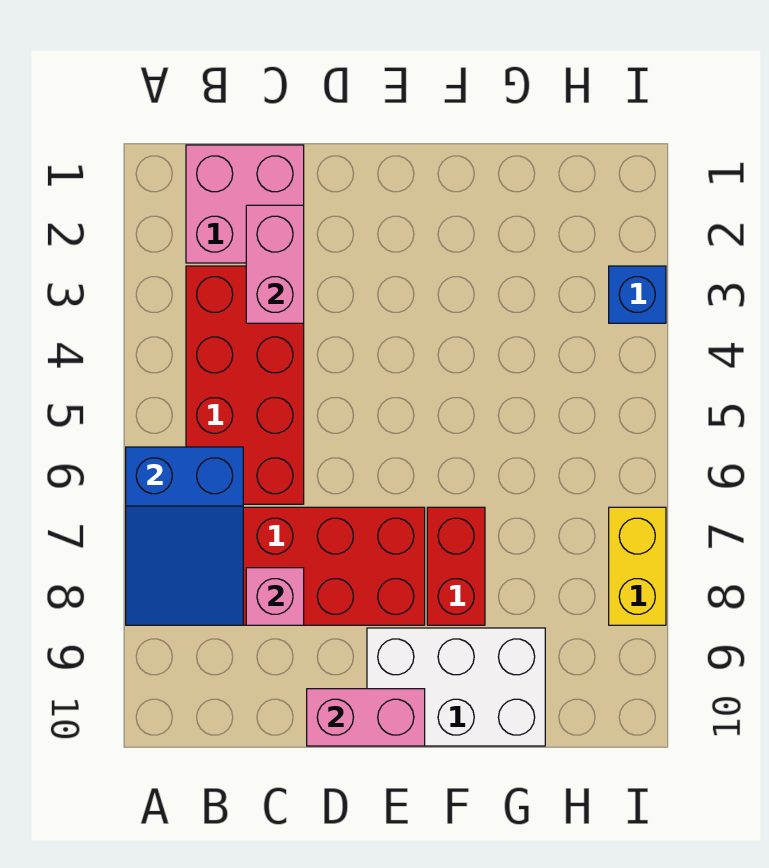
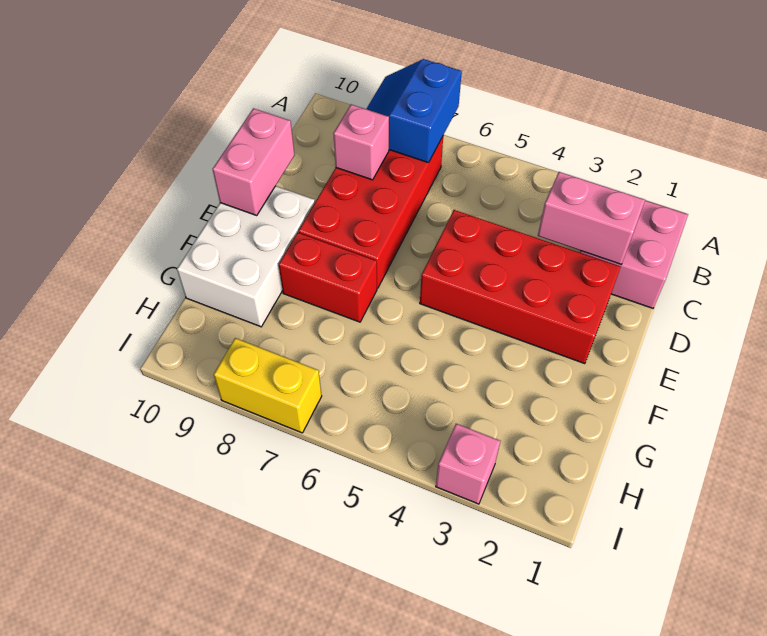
blue 2x3 slope [126,447,243,625] -> blue 2x2 slope [367,59,462,163]
red 2x4 brick [186,266,304,504] -> red 2x4 brick moved to [420,210,620,364]
blue 1x1 brick [609,266,666,323] -> pink 1x1 brick [436,424,500,504]

